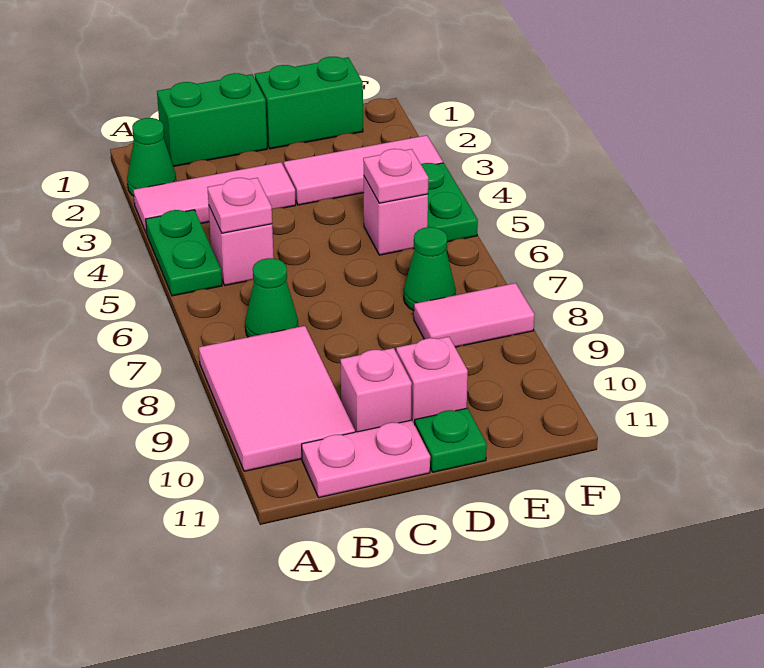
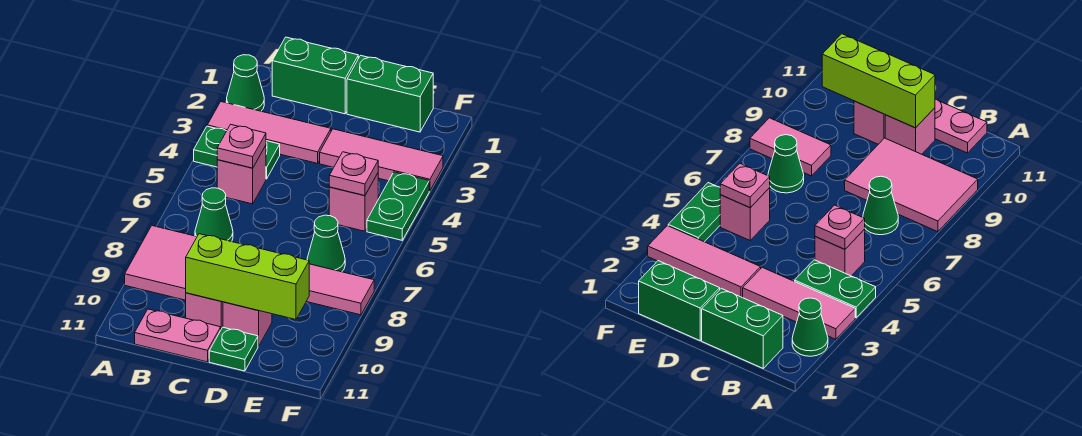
green 1x2 plate [146,210,222,296] -> green 1x2 plate turned to [194,126,280,179]
pink 2x3 tile [199,326,355,471] -> pink 2x3 tile turned to [125,226,197,300]
none -> lime 1x3 brick [186,234,309,319]

